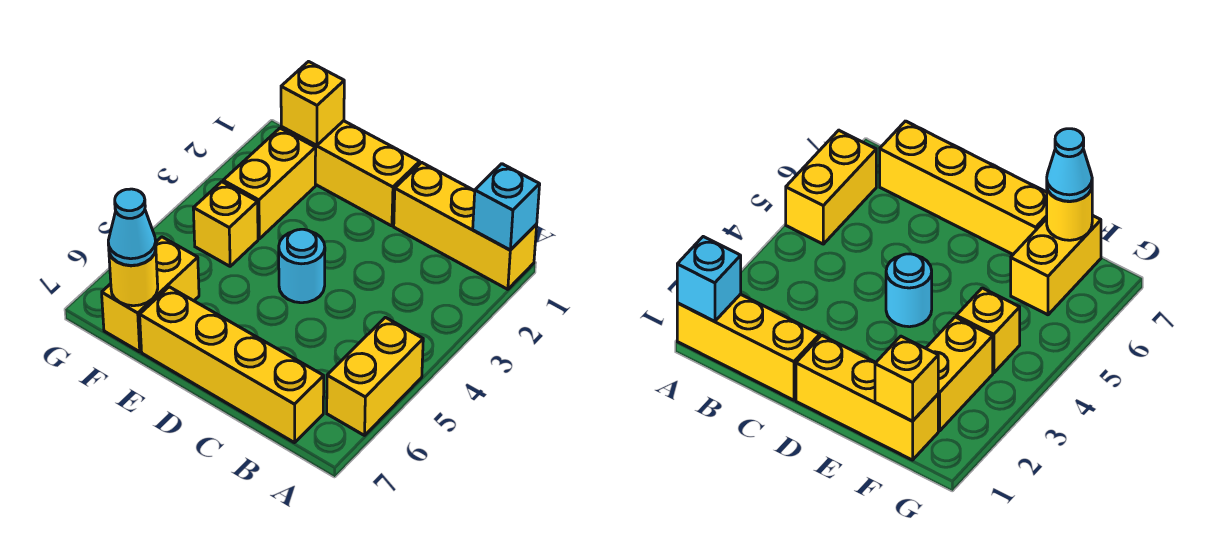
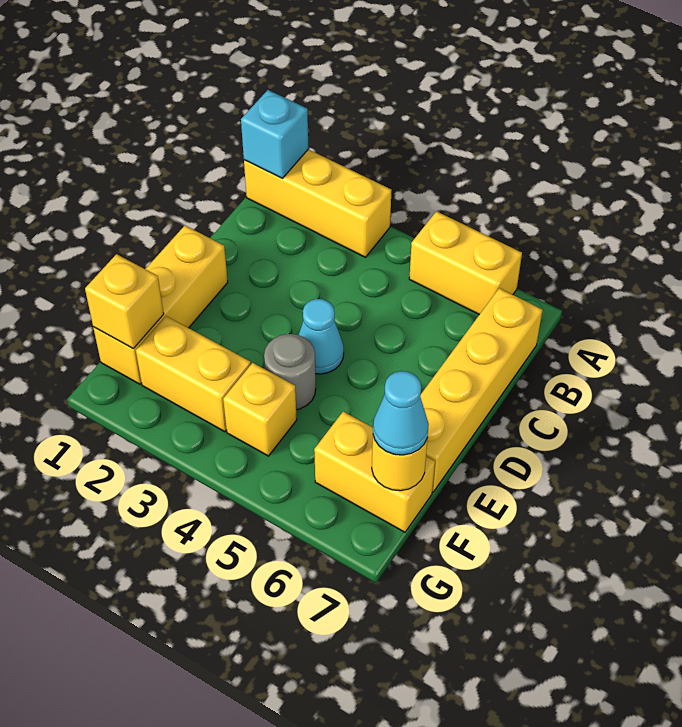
yellow 1x3 brick [394,162,537,289] -> yellow 1x3 brick turned to [244,149,391,257]
cyan 1x1 round brick [279,229,325,303] -> cyan 1x1 cone [299,299,344,374]
none -> grey 1x1 round brick [264,334,316,410]

